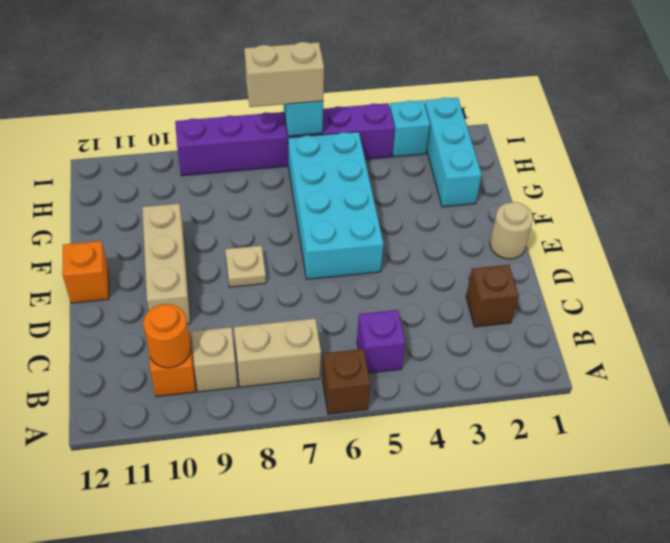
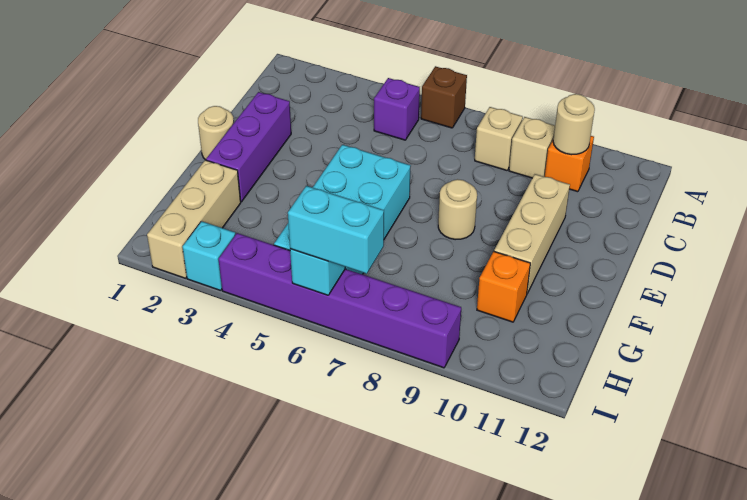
tan 1x2 brick [234,318,321,387] -> tan 1x1 brick [475,107,523,170]
orange 1x1 round brick [143,304,190,368] -> tan 1x1 round brick [553,94,595,155]
brown 1x1 brick [466,265,519,327] -> none
none -> purple 1x3 brick [206,92,291,202]
tan 1x1 plate [225,246,266,287] -> tan 1x1 round brick [438,179,477,240]
orange 1x1 brick [62,241,109,303] -> orange 1x1 brick moved to [477,252,530,322]
cyan 1x3 brick [425,98,482,207] -> tan 1x3 brick [147,160,241,278]
tan 1x2 brick [244,42,324,107] -> cyan 1x2 brick [288,186,384,274]

